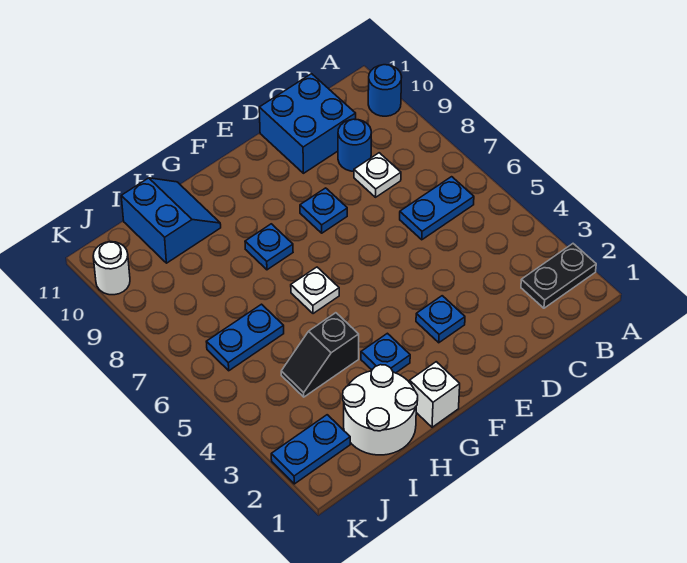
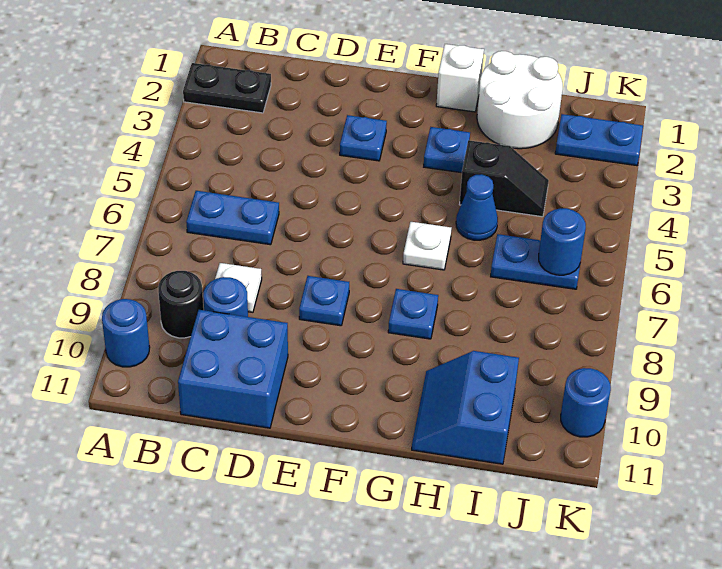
none -> black 1x1 round brick [158,271,204,338]
none -> blue 1x1 cone [456,174,498,240]
none -> blue 1x1 round brick [539,208,586,275]
white 1x1 round brick [93,242,130,295] -> blue 1x1 round brick [561,368,611,437]

